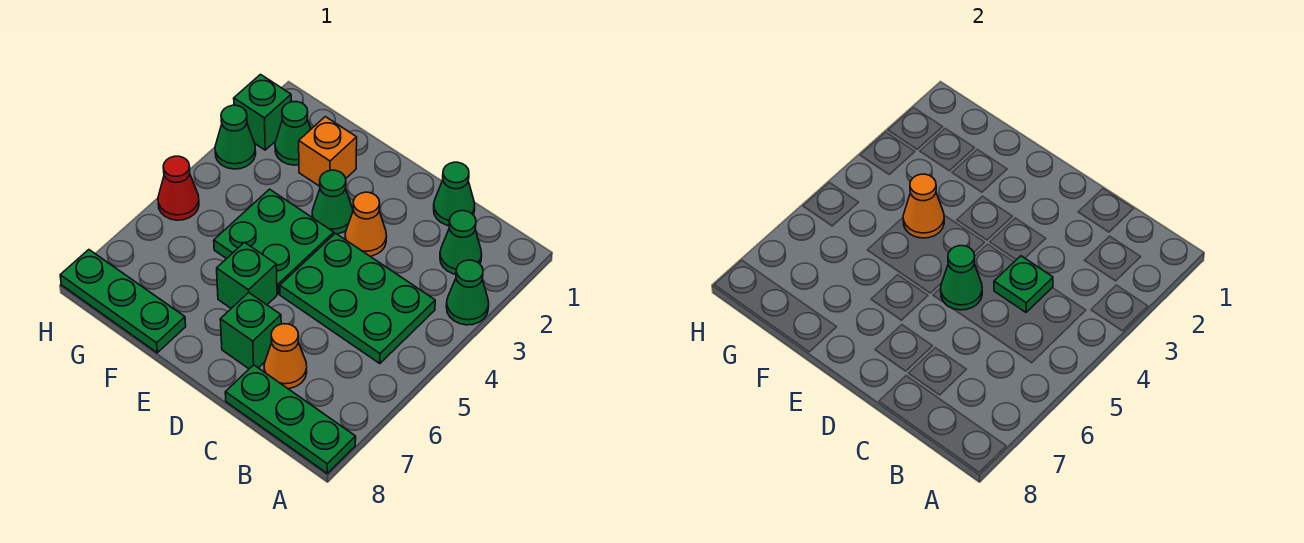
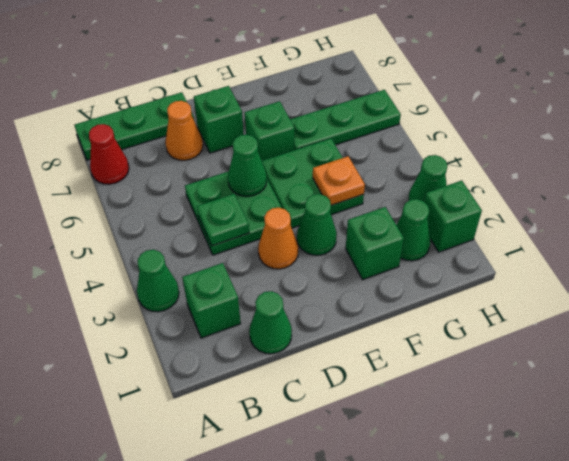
green 1x1 cone [440,211,482,274] -> green 1x1 brick [182,263,241,338]
green 2x3 plate [280,233,435,364] -> green 2x2 plate [185,172,282,255]
orange 1x1 brick [299,117,357,186] -> green 1x1 brick [346,207,404,279]
orange 1x1 cone [903,174,944,238] -> orange 1x1 plate [313,156,365,205]
green 1x3 plate [60,250,186,353] -> green 1x3 plate moved to [290,90,401,150]
red 1x1 cone [158,156,199,220] -> red 1x1 cone moved to [89,124,129,184]

